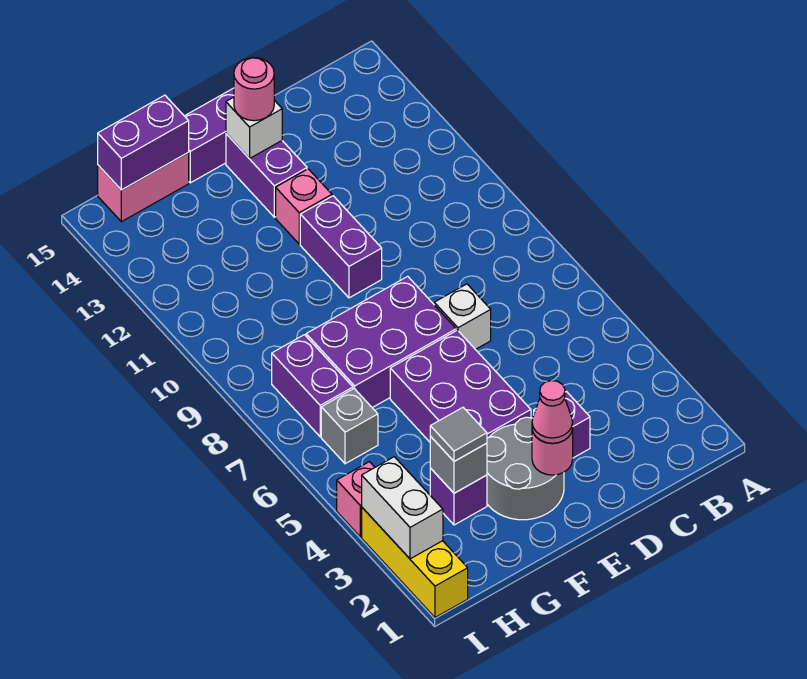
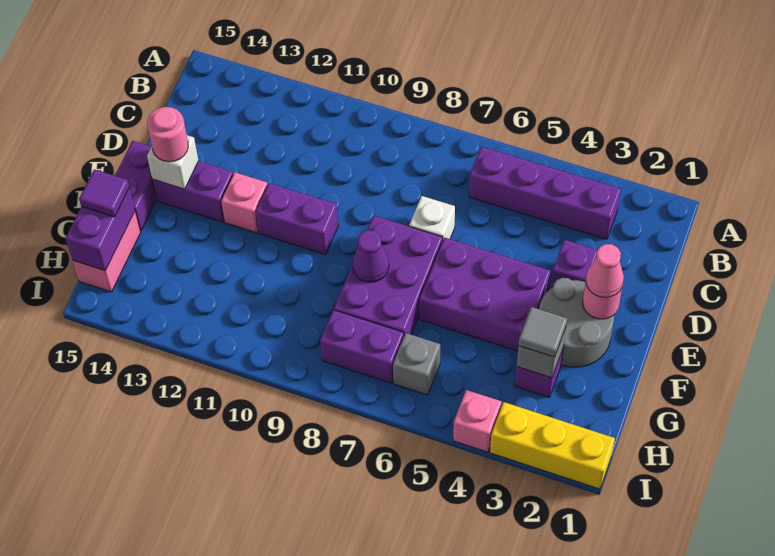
none -> purple 1x4 brick [469,147,621,239]
none -> purple 1x1 cone [352,230,389,282]
none -> purple 1x1 tile [79,169,129,217]
white 1x2 brick [362,457,443,559] -> none

